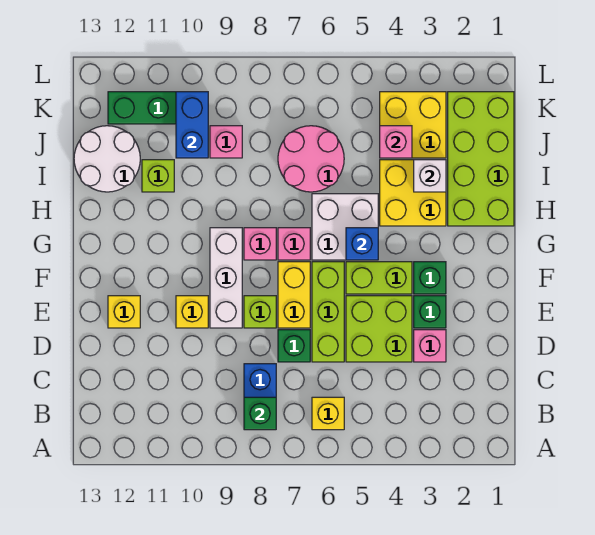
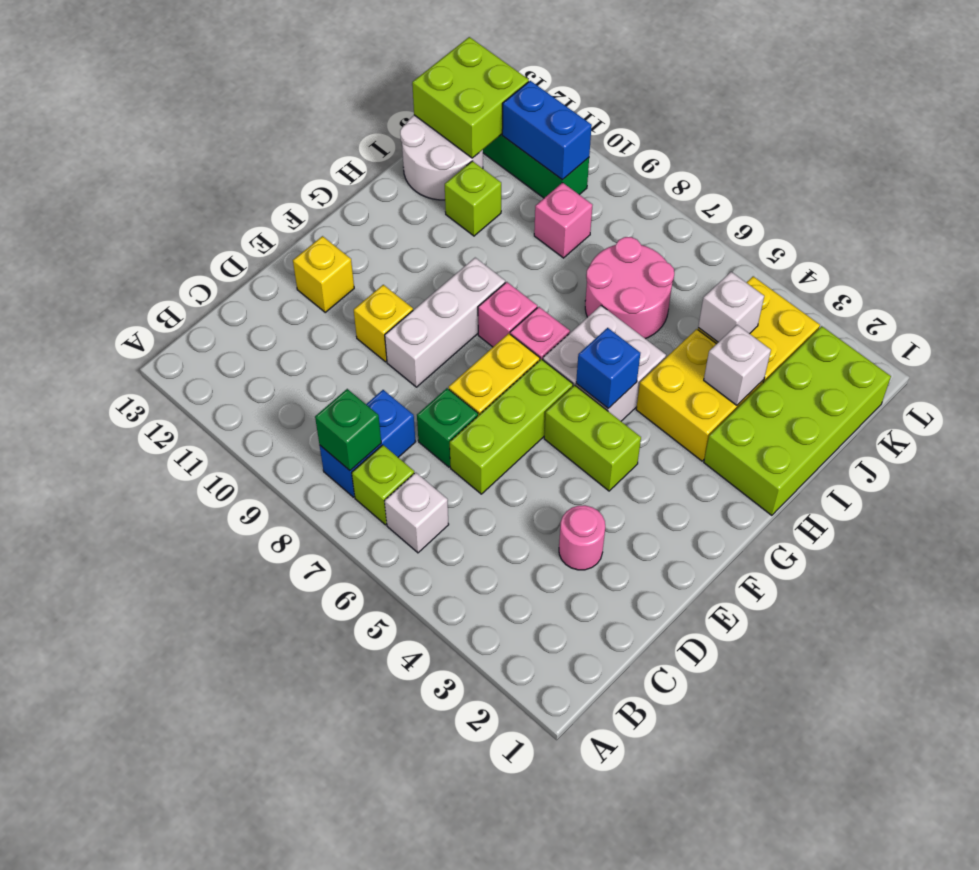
yellow 1x1 brick [312,397,344,430] -> white 1x1 brick [385,473,449,553]
pink 1x1 brick [414,330,446,362] -> pink 1x1 round brick [559,505,605,570]
lime 2x2 brick [346,296,412,362] -> lime 2x2 brick moved to [412,37,529,158]
green 1x1 brick [414,296,446,328] -> none
lime 1x1 brick [244,296,276,328] -> lime 1x1 brick moved to [352,445,414,525]
green 1x1 brick [414,262,446,294] -> none
pink 1x1 brick [380,126,412,158] -> white 1x1 brick [698,272,764,342]
blue 1x2 brick [176,92,208,158] -> blue 1x2 brick turned to [502,81,592,180]

